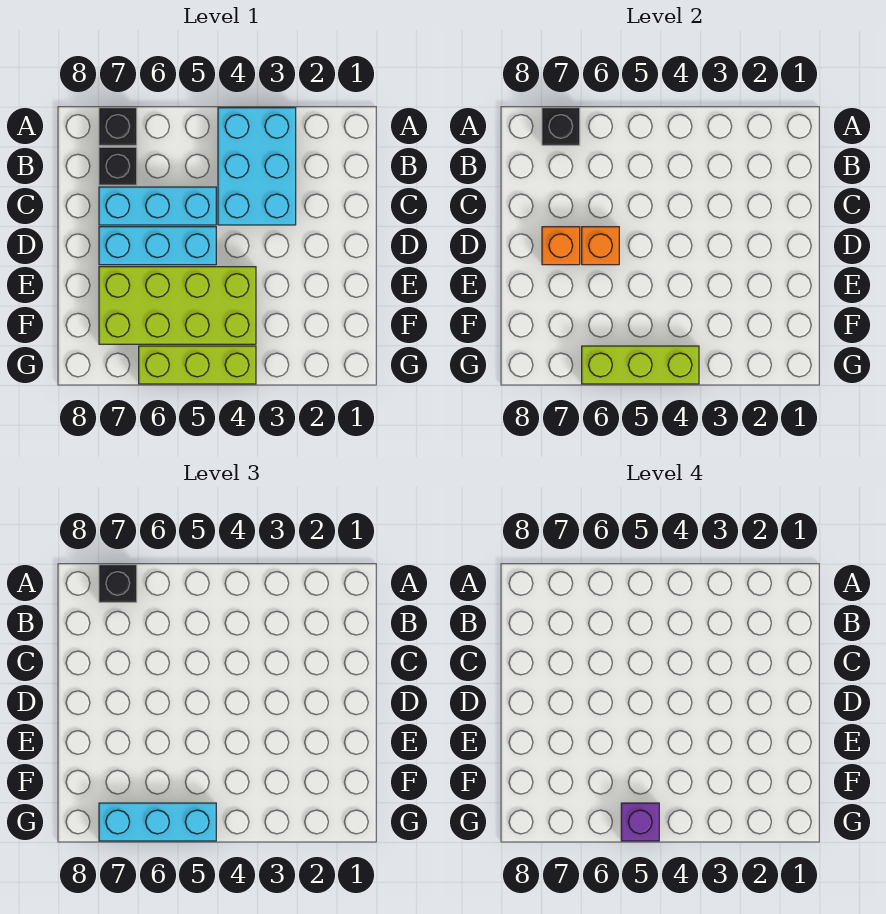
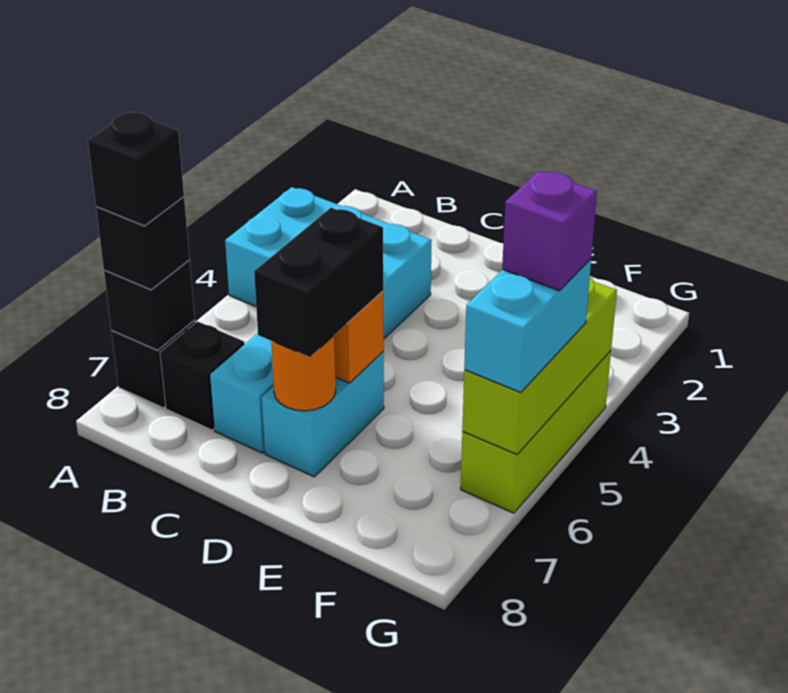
none -> black 1x1 brick [88,112,184,226]
cyan 1x3 brick [99,227,216,265] -> cyan 1x2 brick [262,352,384,477]
none -> black 1x2 brick [254,208,383,357]
orange 1x1 brick [542,227,580,265] -> orange 1x1 round brick [271,336,336,411]
lime 2x4 brick [99,267,256,344] -> none
cyan 1x3 brick [99,803,216,841] -> cyan 1x2 brick [464,259,591,392]

